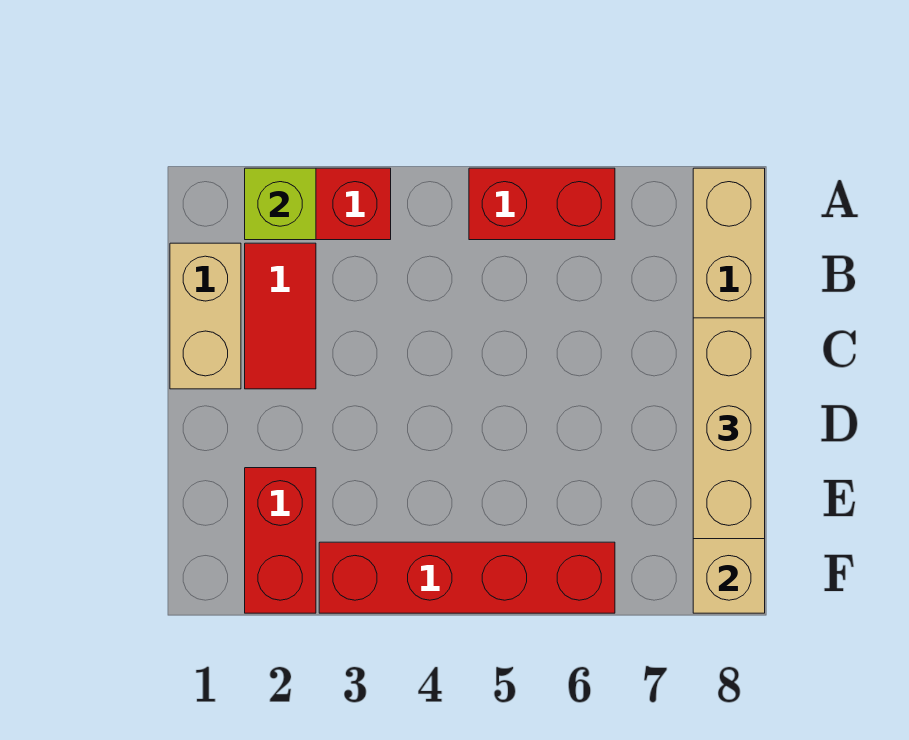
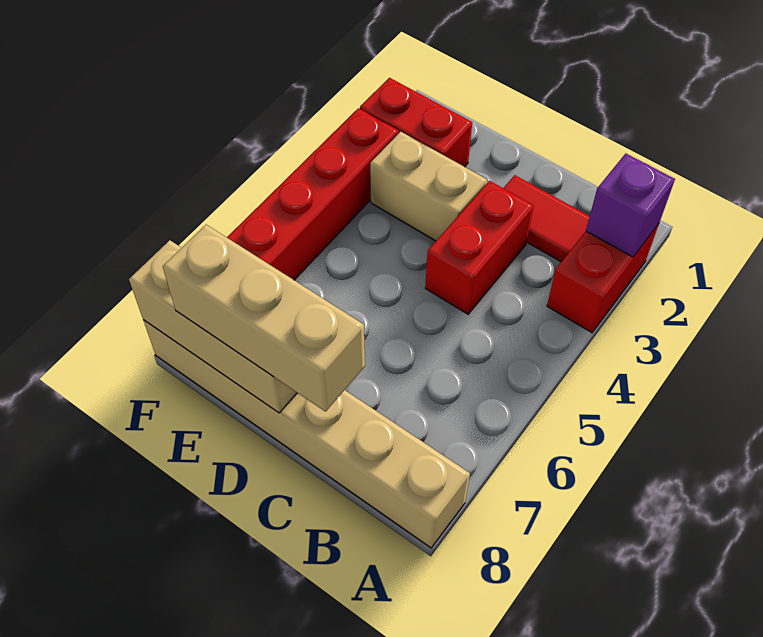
lime 1x1 brick [245,168,316,240] -> purple 1x1 brick [586,153,675,257]
red 1x2 brick [469,168,615,240] -> red 1x2 brick moved to [425,181,534,314]
tan 1x2 brick [170,243,241,389] -> tan 1x2 brick moved to [370,132,487,241]

